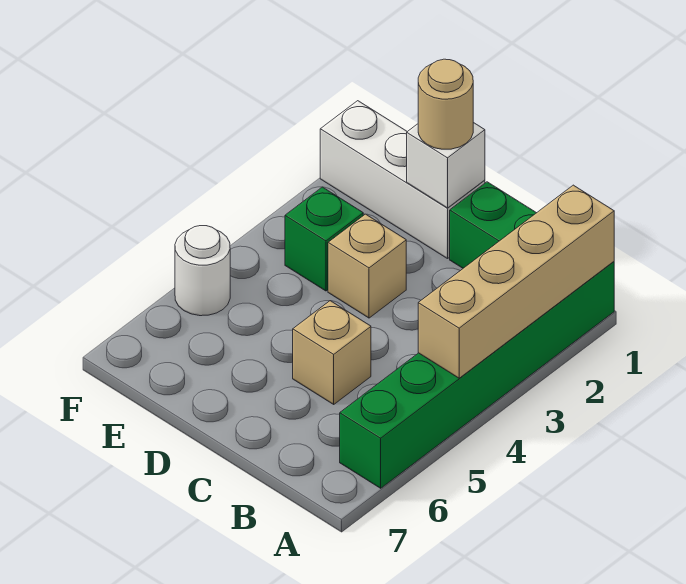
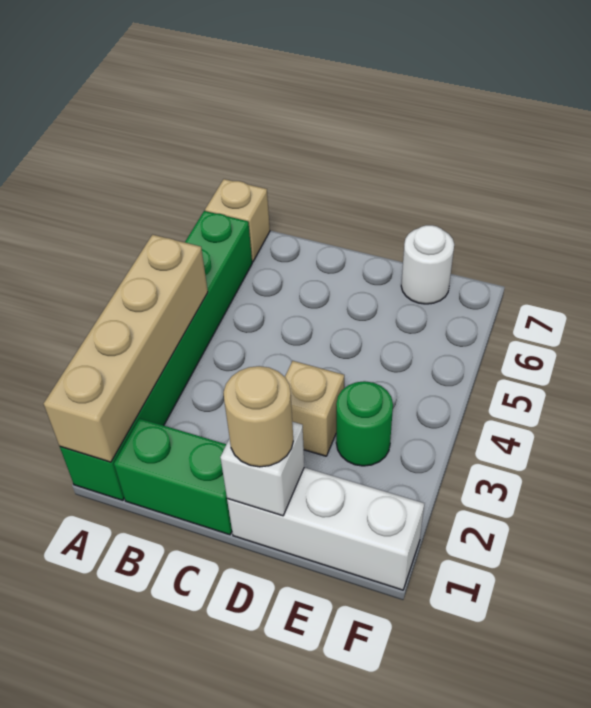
tan 1x1 brick [293,301,371,404] -> tan 1x1 brick moved to [205,179,270,262]
green 1x1 brick [285,187,363,291] -> green 1x1 round brick [336,381,393,466]
white 1x1 round brick [175,226,230,316] -> white 1x1 round brick moved to [401,225,454,304]

